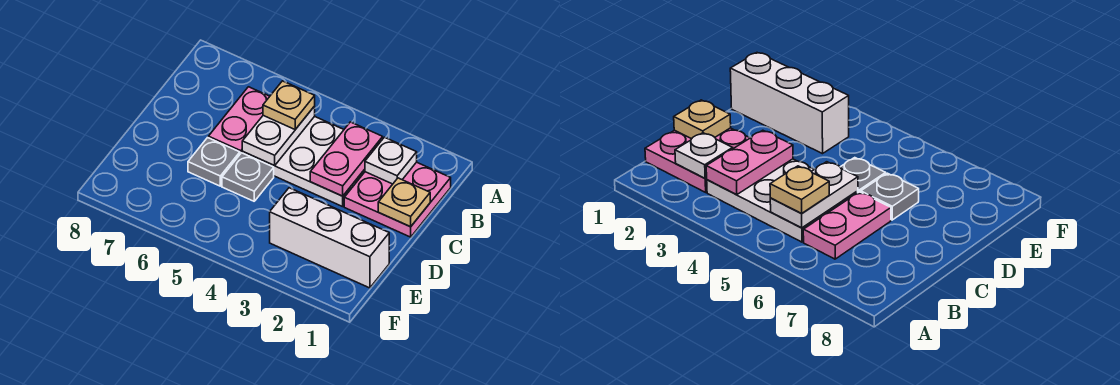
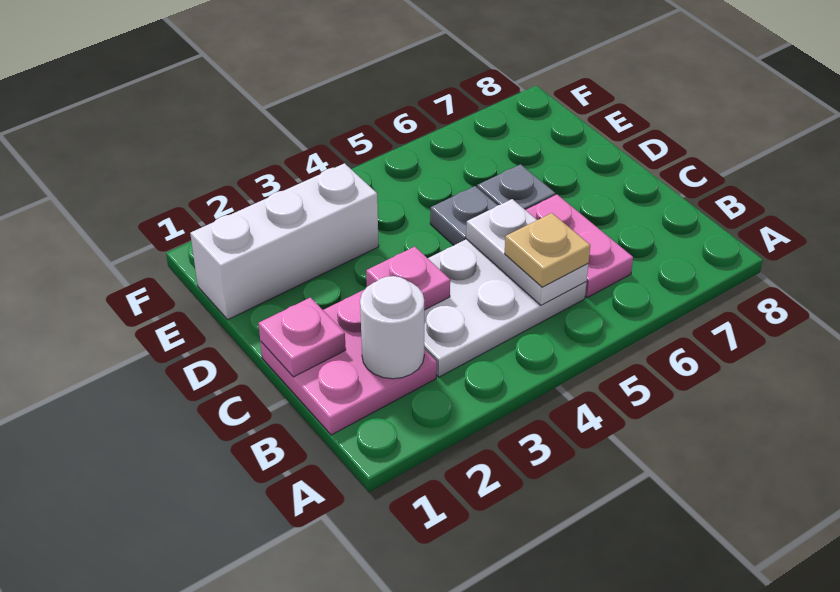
white 1x1 plate [365,137,417,184] -> white 1x1 round brick [360,276,424,379]
pink 1x2 plate [310,122,383,196] -> pink 1x1 plate [366,247,450,310]
tan 1x1 plate [378,178,430,227] -> pink 1x1 plate [258,298,346,377]

